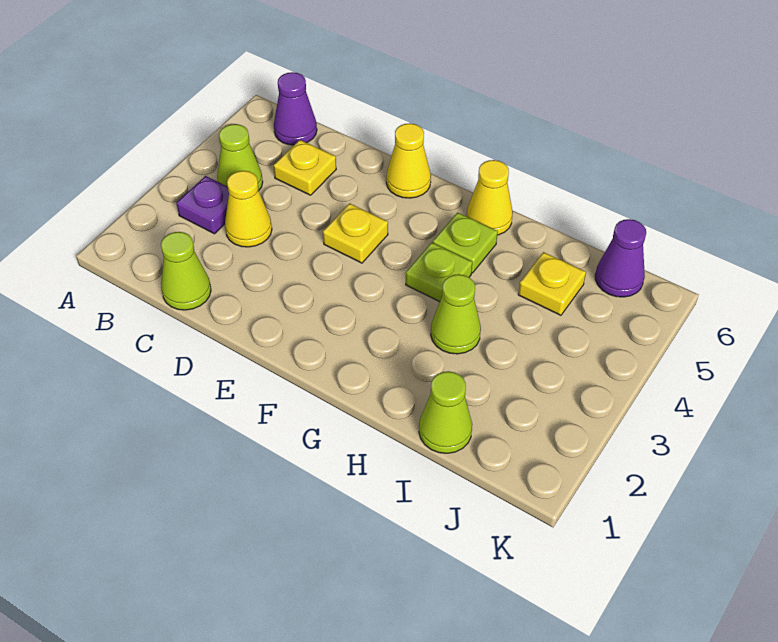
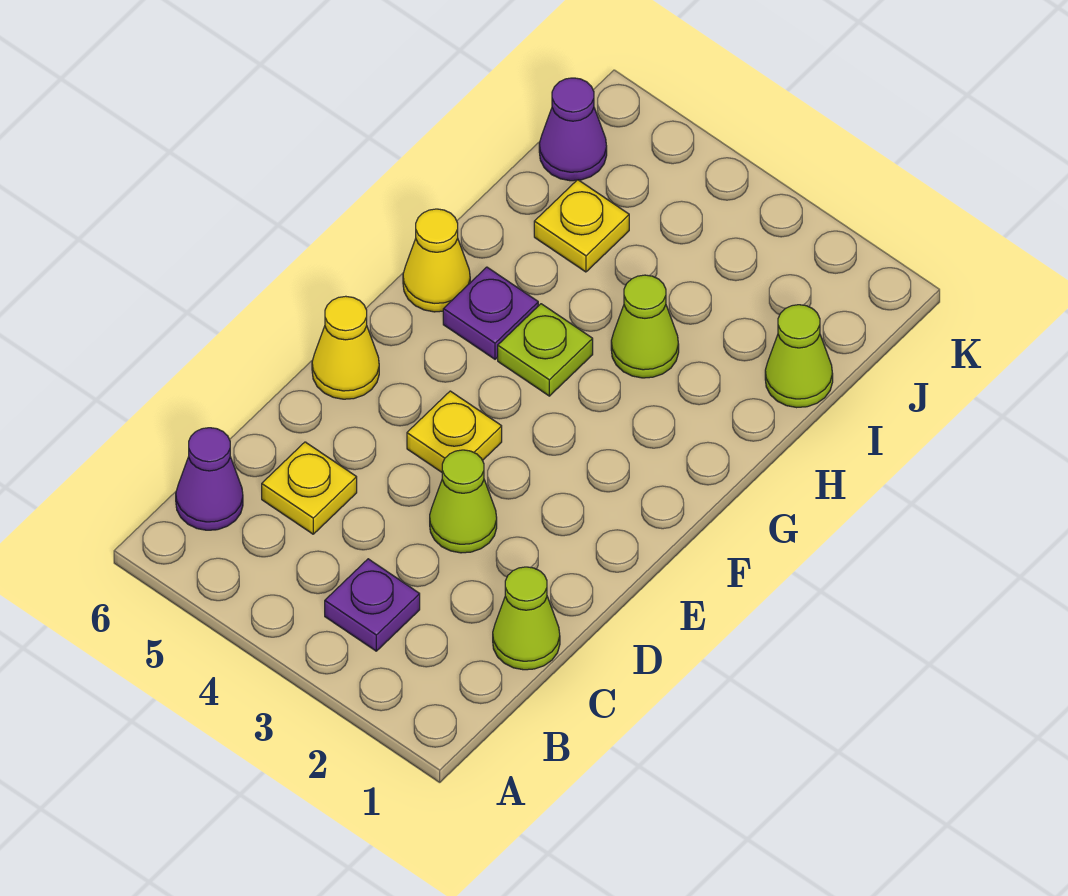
lime 1x1 cone [217,124,263,191] -> lime 1x1 cone moved to [430,450,497,553]
yellow 1x1 cone [225,171,272,247] -> none
lime 1x1 plate [433,213,498,273] -> purple 1x1 plate [443,267,538,359]

